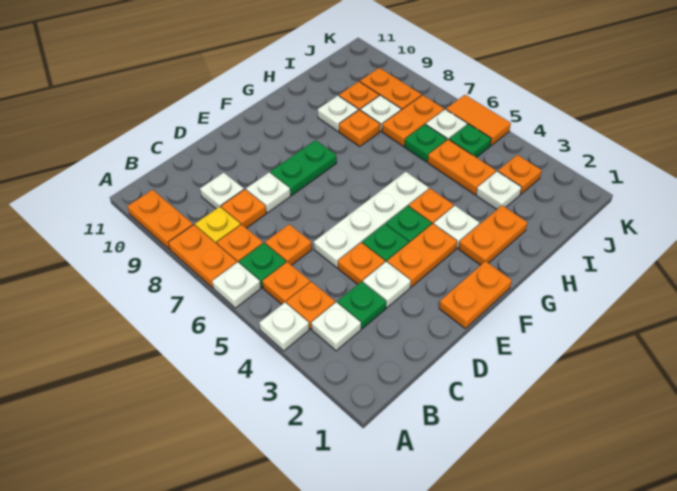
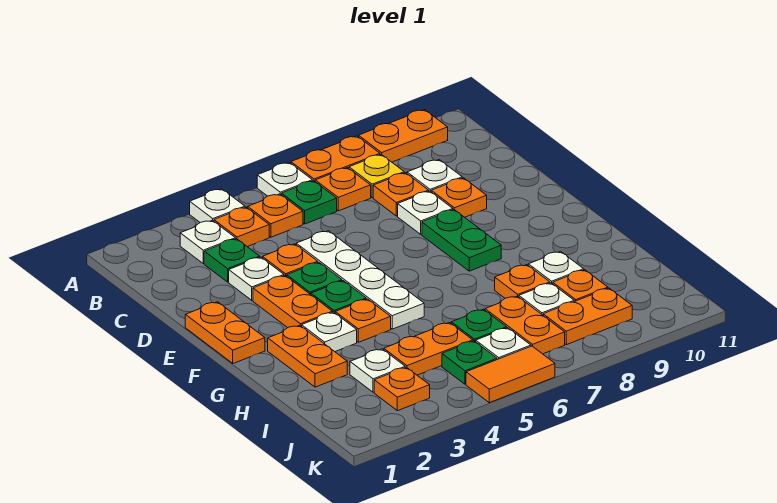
orange 1x1 plate [265,224,312,265] -> orange 1x1 plate moved to [431,178,487,217]

